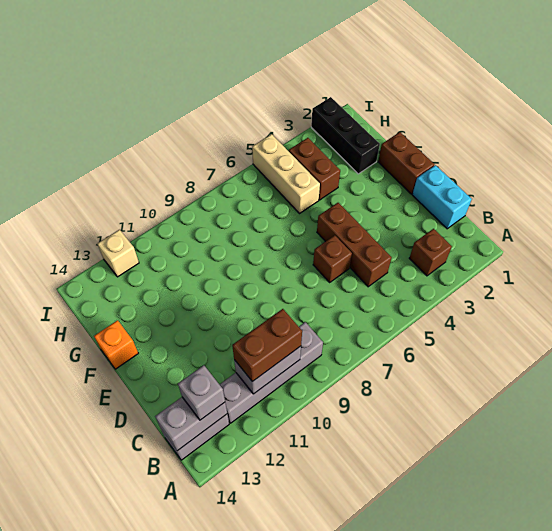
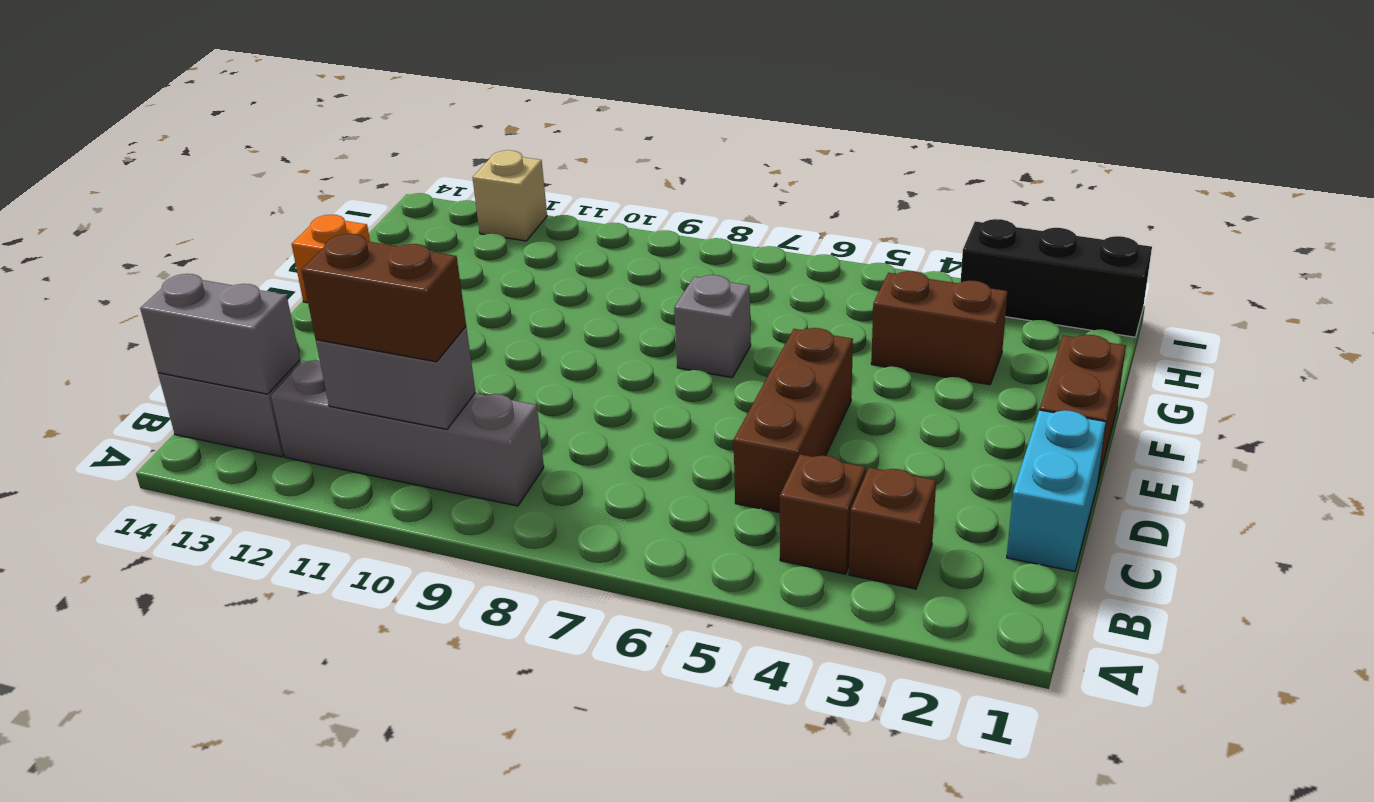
grey 1x1 brick [178,365,225,420] -> grey 1x1 brick moved to [674,275,751,378]
brown 1x1 brick [313,235,352,282] -> brown 1x1 brick moved to [780,454,865,574]
black 1x3 brick [311,97,380,174] -> black 1x3 brick turned to [961,219,1152,337]
brown 1x2 brick [289,138,340,200] -> brown 1x2 brick turned to [871,271,1008,385]
tan 1x3 brick [252,134,320,213] -> none

